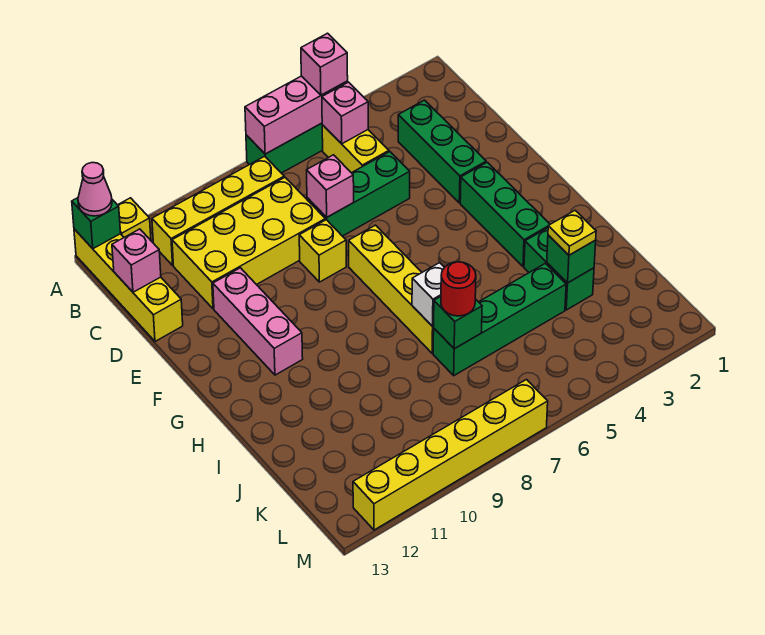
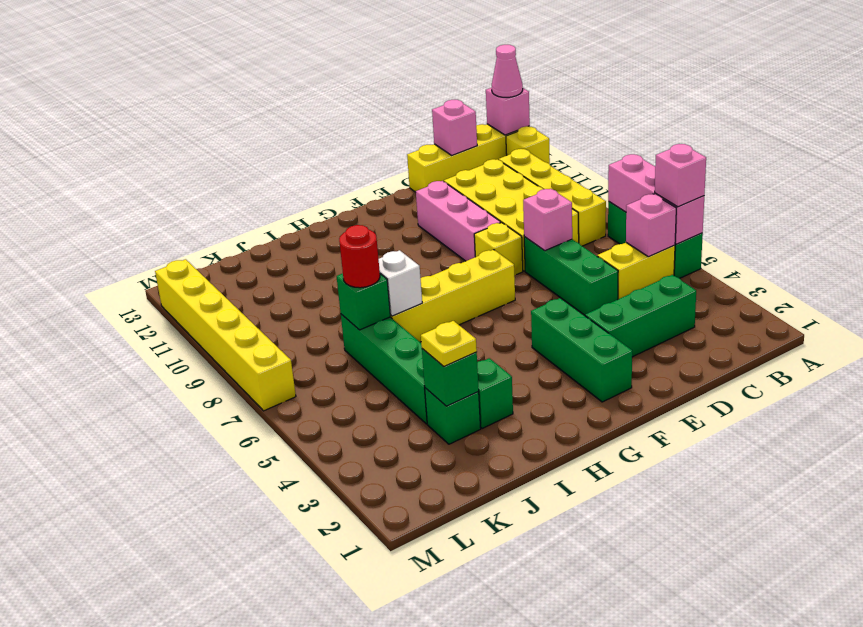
green 1x1 brick [72,198,121,249] -> pink 1x1 brick [486,88,530,135]
pink 1x3 brick [213,268,303,375] -> pink 1x3 brick turned to [416,181,501,261]
green 1x3 brick [460,162,550,267] -> green 1x3 brick turned to [531,298,632,402]

